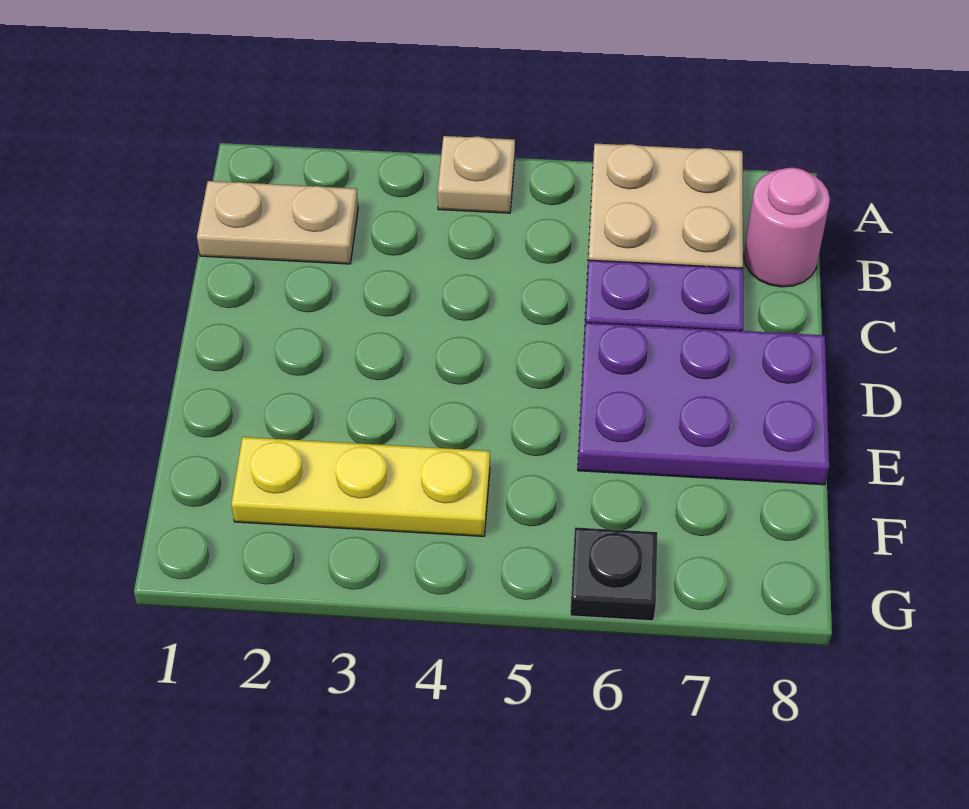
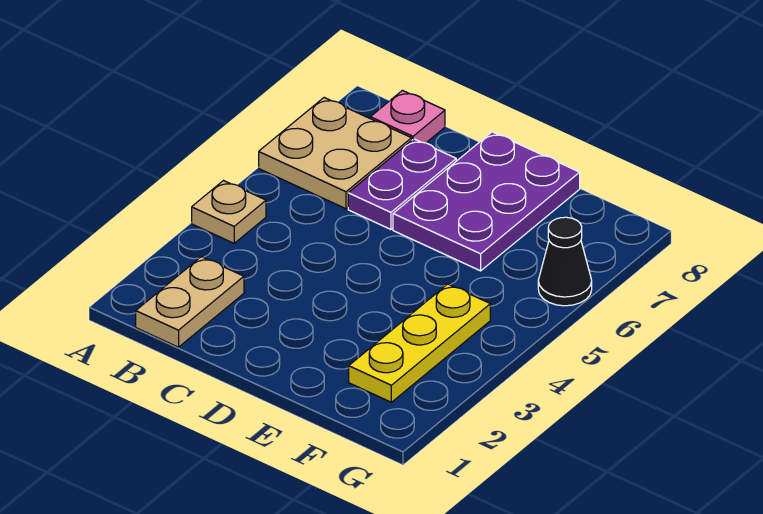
pink 1x1 round brick [744,168,830,287] -> pink 1x1 plate [370,91,445,143]
black 1x1 plate [570,527,657,621] -> black 1x1 cone [538,217,592,306]

